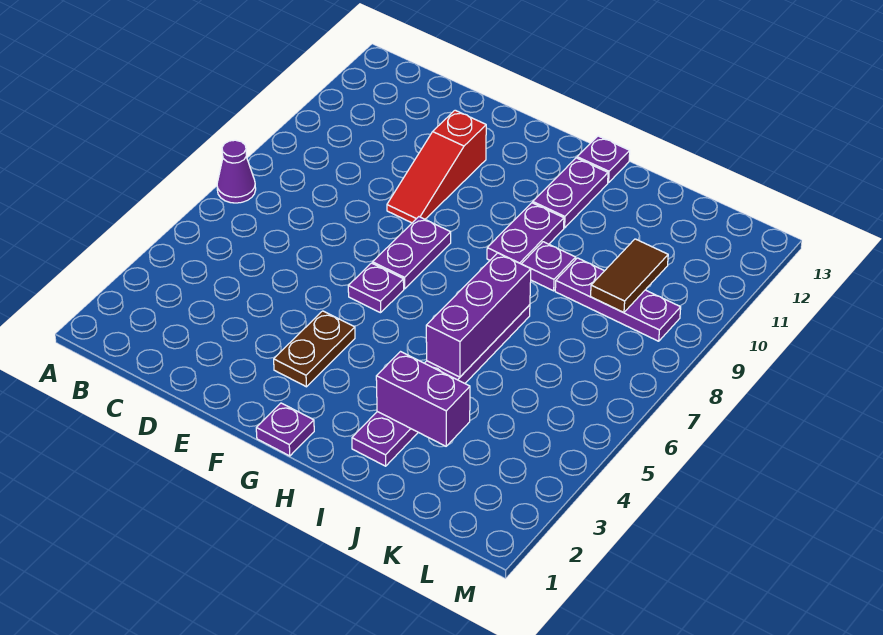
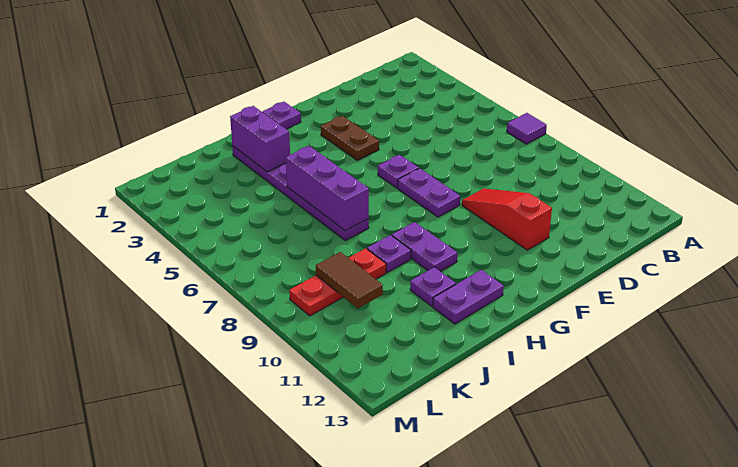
purple 1x1 cone [217,140,256,203] -> purple 1x1 tile [507,113,547,144]
purple 1x2 plate [533,158,608,228] -> purple 1x2 plate turned to [433,270,504,324]
purple 1x1 plate [577,136,630,183] -> purple 1x1 plate moved to [410,267,456,306]
purple 1x2 brick [376,352,470,446] -> purple 1x2 brick turned to [230,106,290,172]
purple 1x3 plate [555,258,681,341] -> red 1x3 plate [289,248,386,316]

